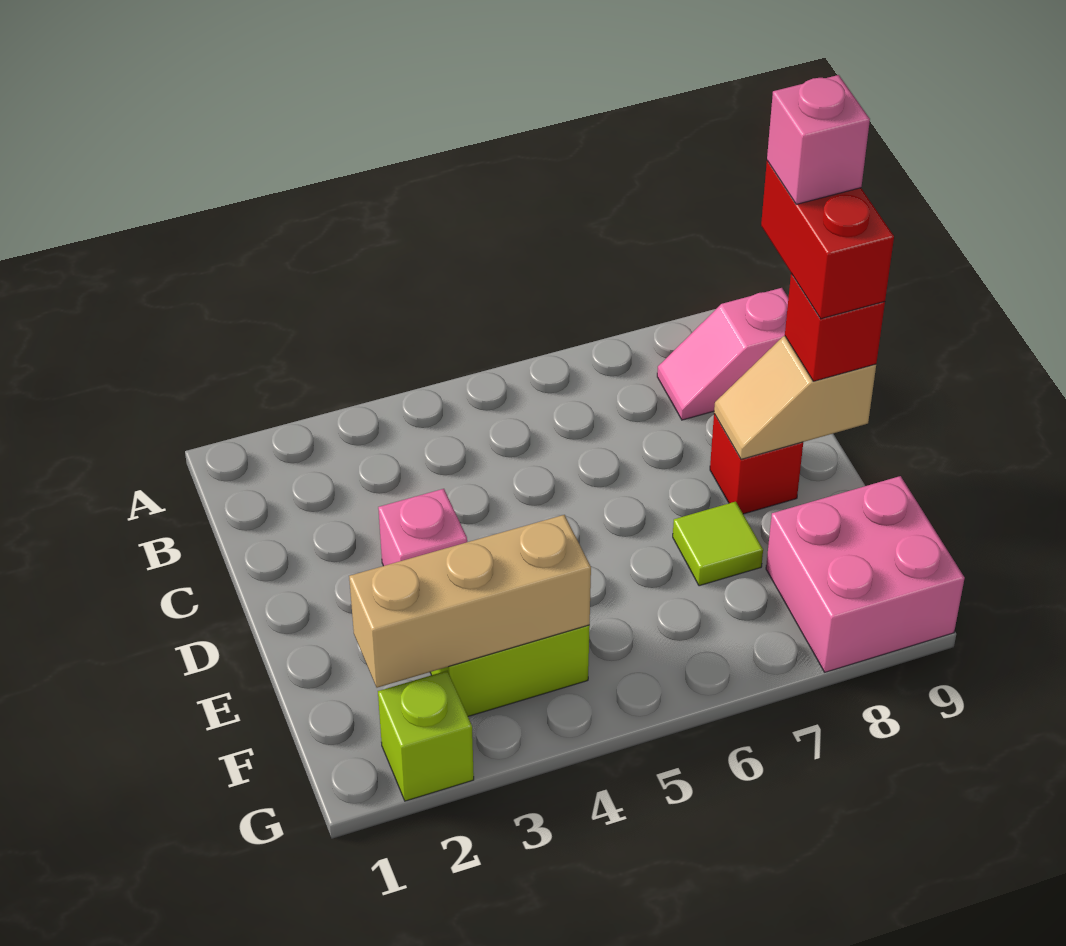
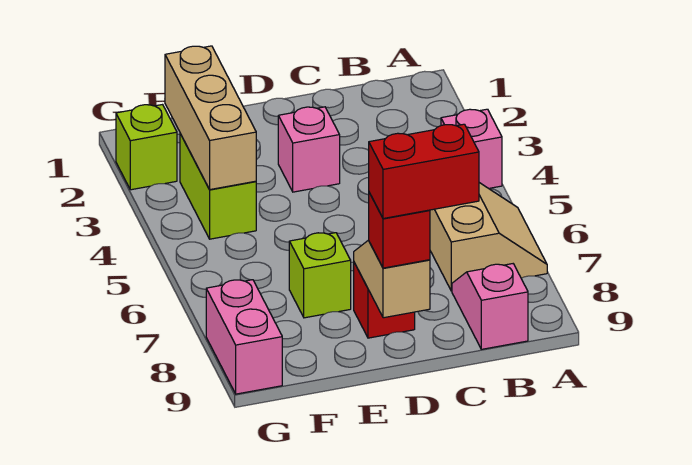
none -> tan 2x2 slope [430,183,547,291]
pink 1x1 brick [767,75,870,204] -> pink 1x1 brick moved to [441,109,502,188]
lime 1x1 tile [673,502,763,586] -> lime 1x1 brick [289,233,351,318]
pink 2x2 brick [766,476,965,672] -> pink 1x2 brick [206,280,282,394]

